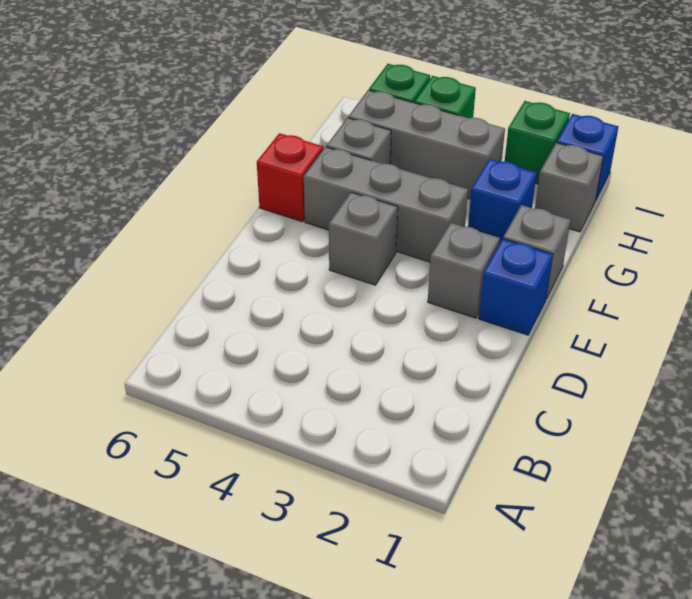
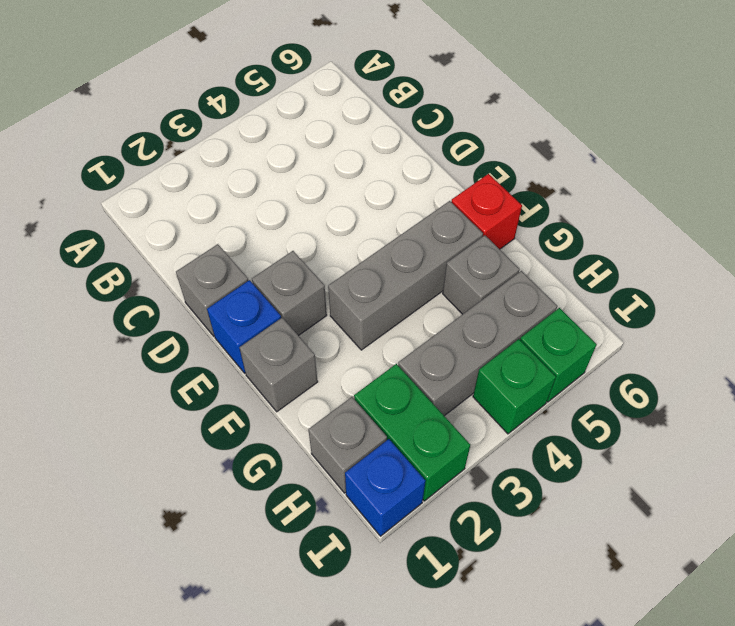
grey 1x1 brick [329,192,398,285] -> grey 1x1 brick moved to [176,244,248,336]
blue 1x1 brick [468,159,537,244] -> none
green 1x1 brick [505,101,570,184] -> green 1x2 brick [354,364,470,501]

